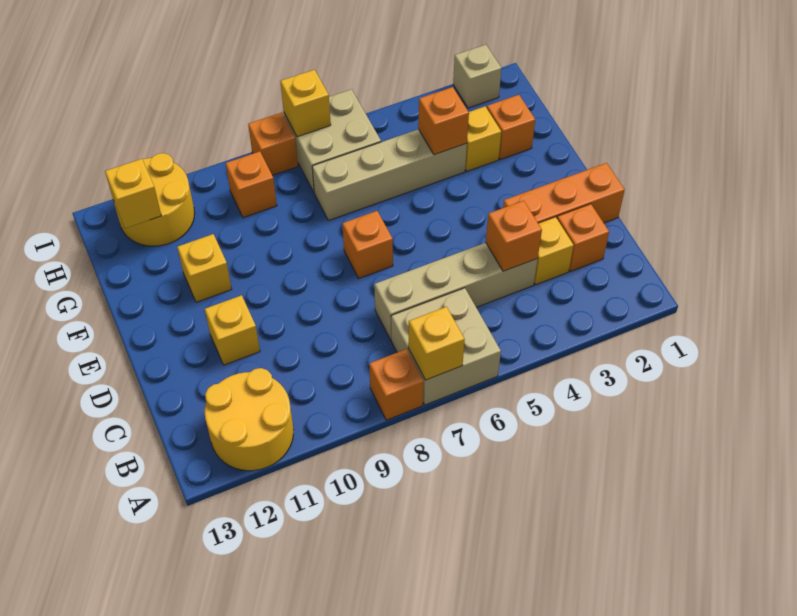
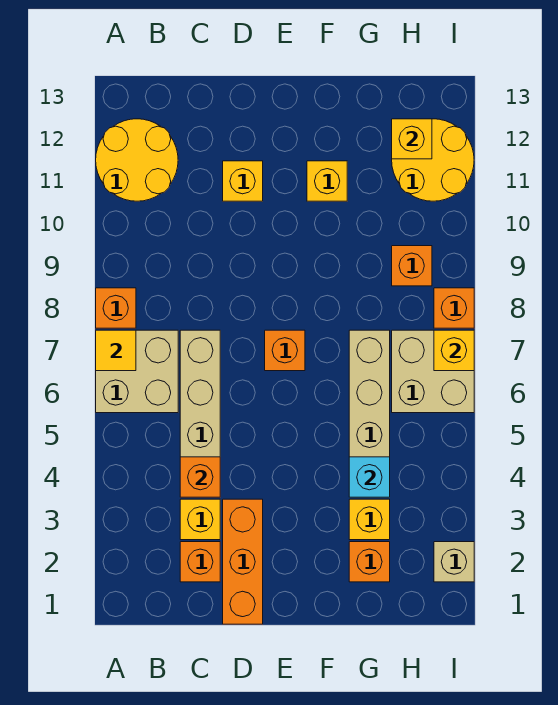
yellow 1x1 brick [408,307,465,380] -> yellow 1x1 tile [96,330,136,371]
orange 1x1 brick [418,87,469,155] -> cyan 1x1 brick [349,457,390,497]

